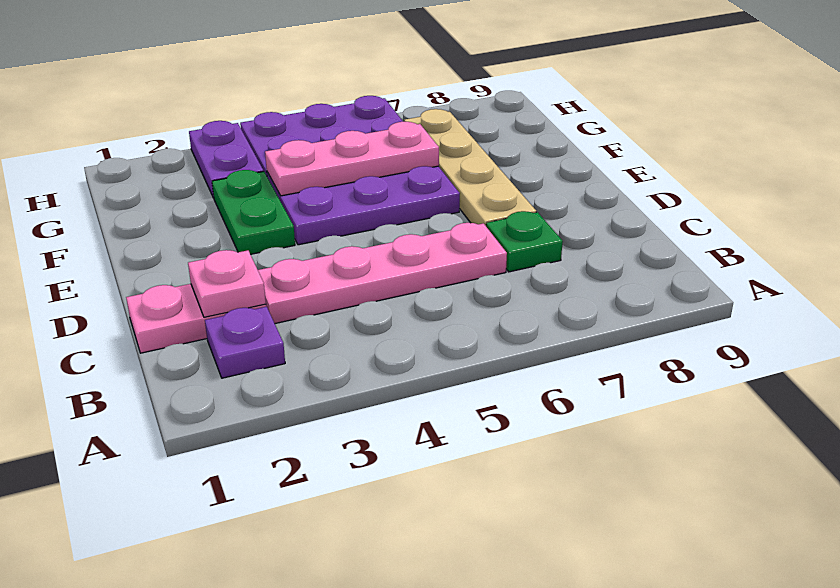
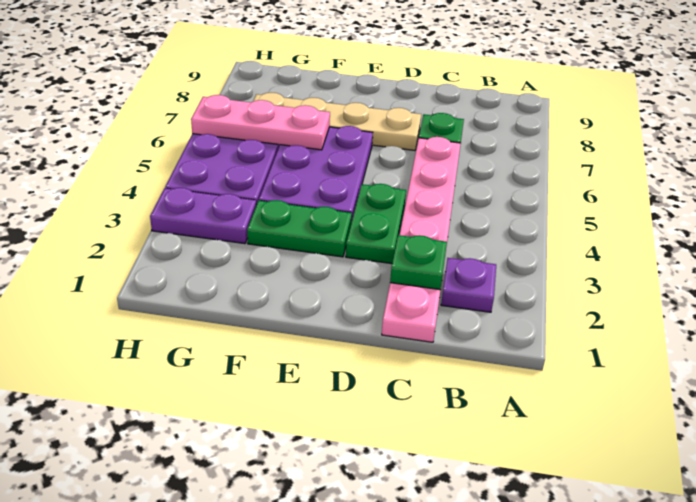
pink 1x1 plate [188,250,266,317] -> green 1x1 plate [390,235,447,290]
none -> green 1x2 plate [346,184,406,264]
pink 1x3 plate [265,122,439,196] -> pink 1x3 plate turned to [191,95,330,150]

